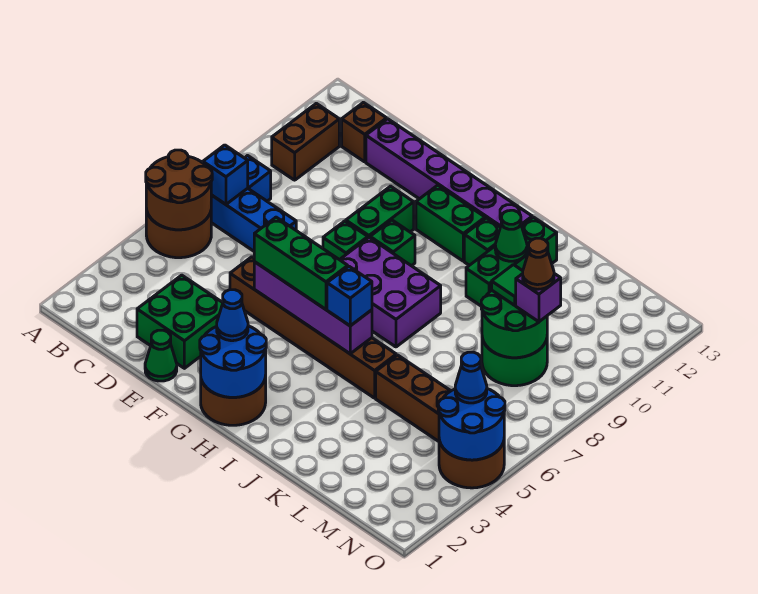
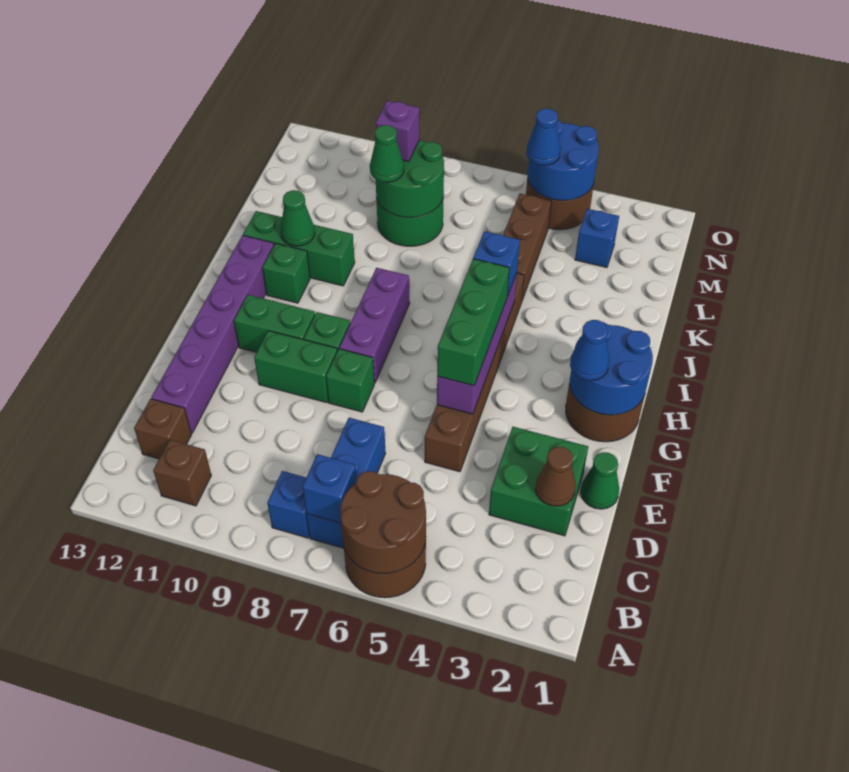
brown 1x2 brick [272,103,339,180] -> brown 1x1 brick [153,440,211,506]
purple 2x3 brick [340,238,441,347] -> purple 1x3 brick [339,268,410,383]
green 1x2 brick [416,185,485,261] -> green 1x2 brick turned to [234,295,315,352]
green 1x1 tile [492,265,523,305] -> green 1x1 cone [370,125,404,182]
none -> blue 1x1 brick [575,209,619,267]
brown 1x1 cone [523,238,554,289] -> brown 1x1 cone moved to [535,447,576,506]

